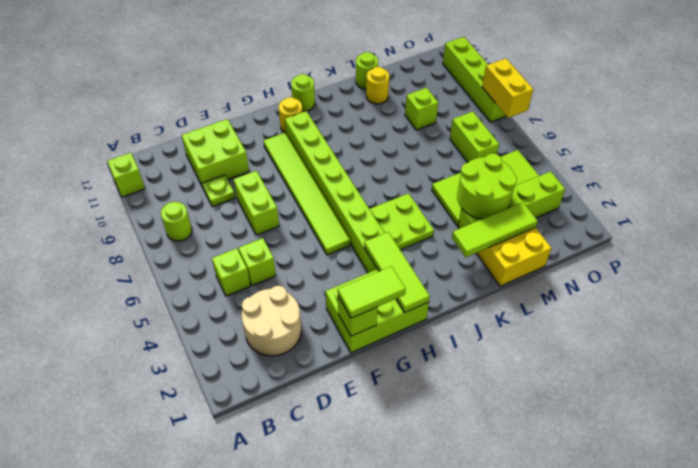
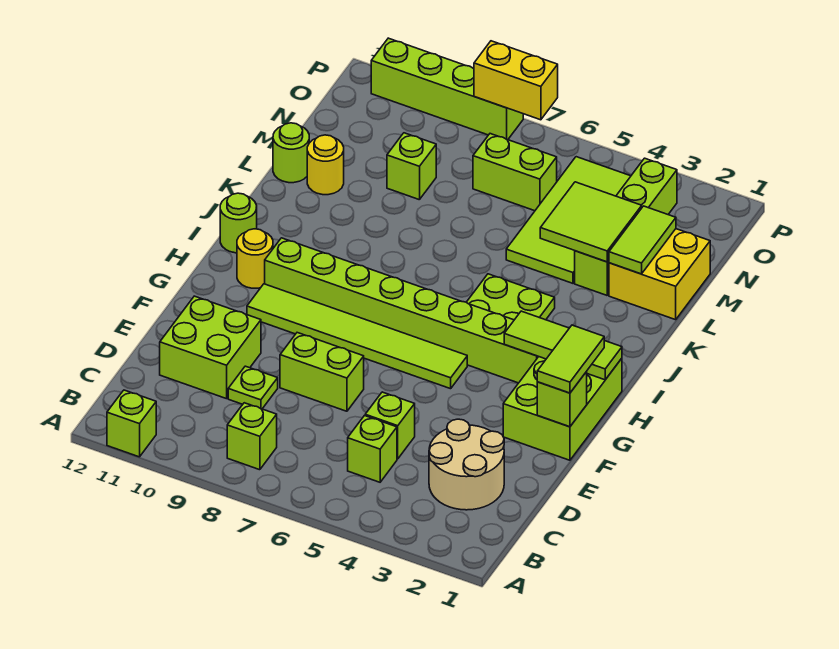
lime 1x1 round brick [161,202,192,241] -> lime 1x1 brick [227,403,277,470]
lime 1x3 tile [452,202,538,257] -> lime 1x2 tile [609,206,676,274]
lime 2x2 round brick [457,153,517,219] -> lime 2x2 tile [540,182,642,262]

